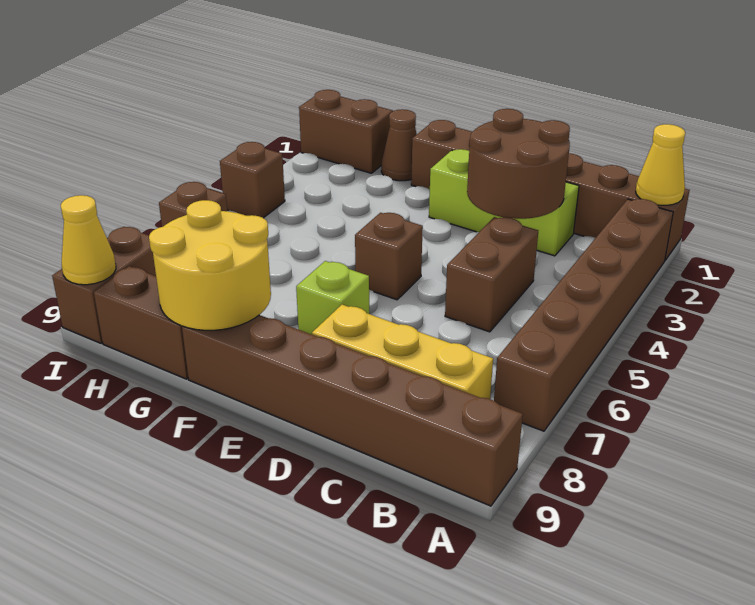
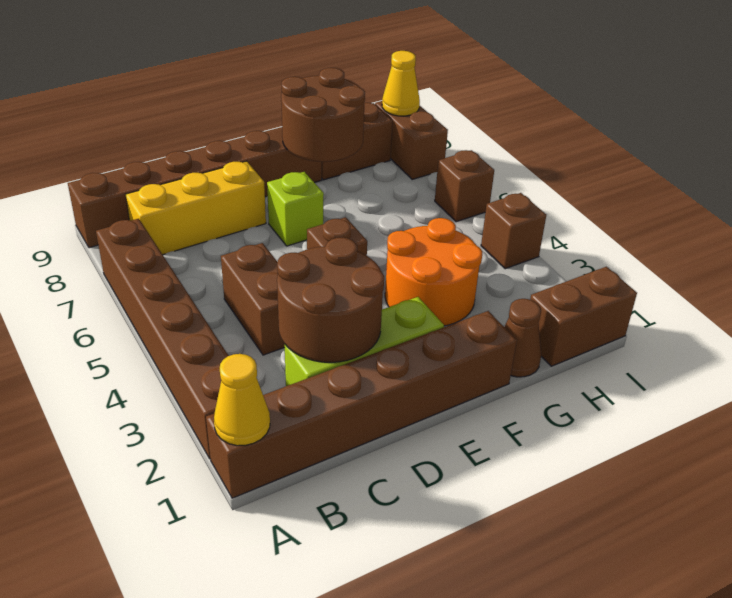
none -> orange 2x2 round brick [385,218,482,326]
yellow 2x2 round brick [149,200,271,330] -> brown 2x2 round brick [281,68,365,162]

